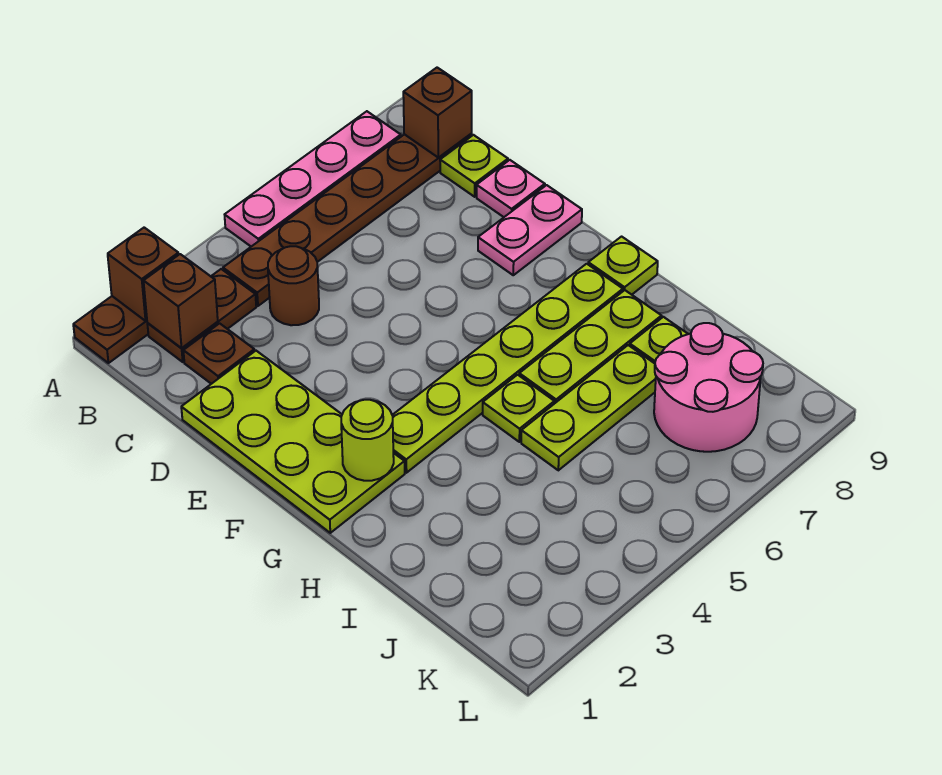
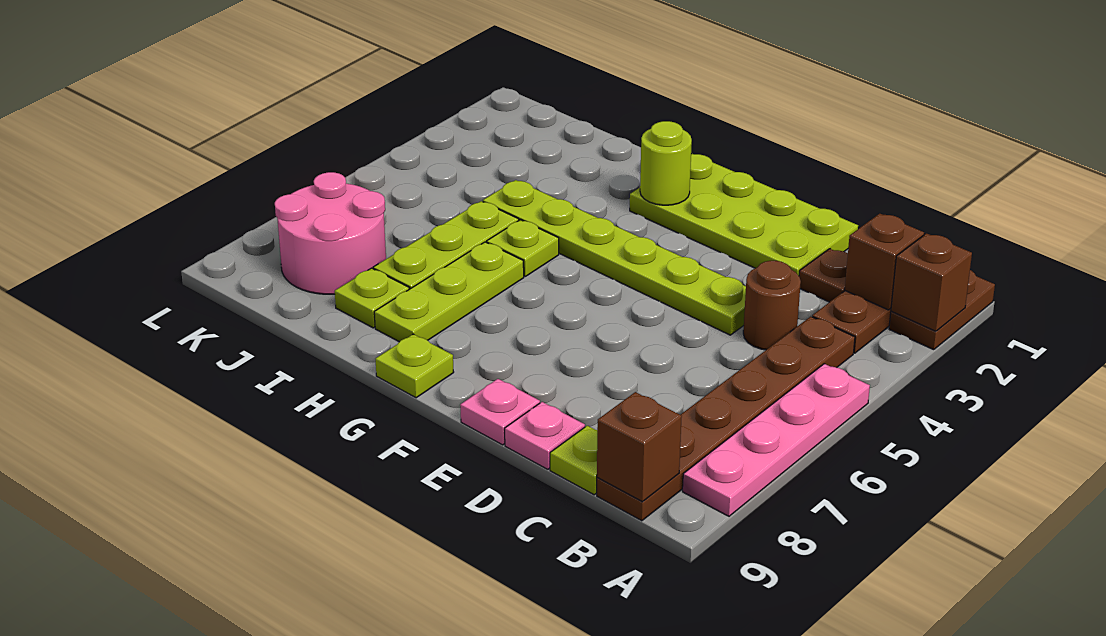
pink 1x2 plate [478,185,582,275] -> pink 1x1 plate [460,379,540,445]
lime 1x6 plate [392,264,623,473] -> lime 1x6 plate turned to [483,180,746,335]

